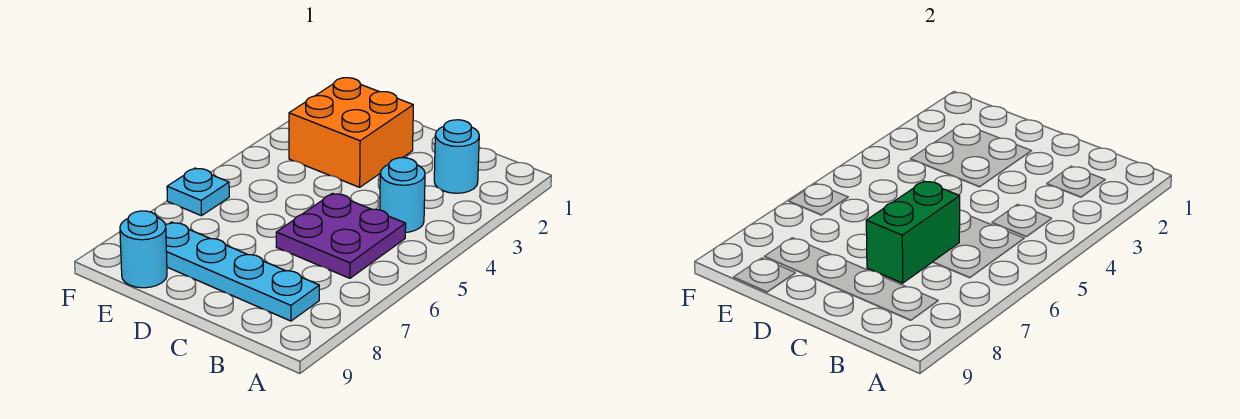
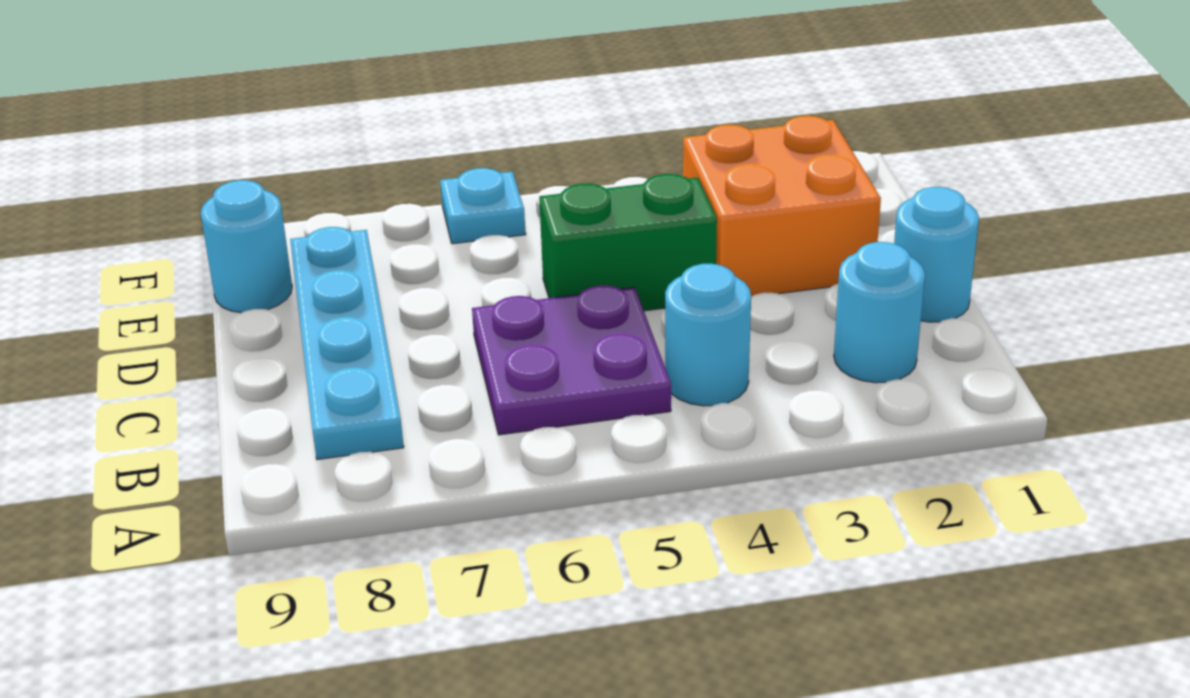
none -> cyan 1x1 round brick [894,187,979,322]
green 1x2 brick [866,181,960,283] -> green 1x2 brick moved to [539,174,717,311]

